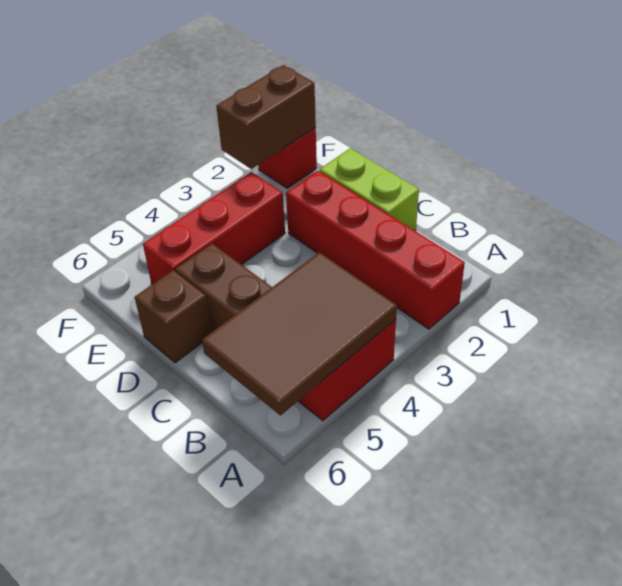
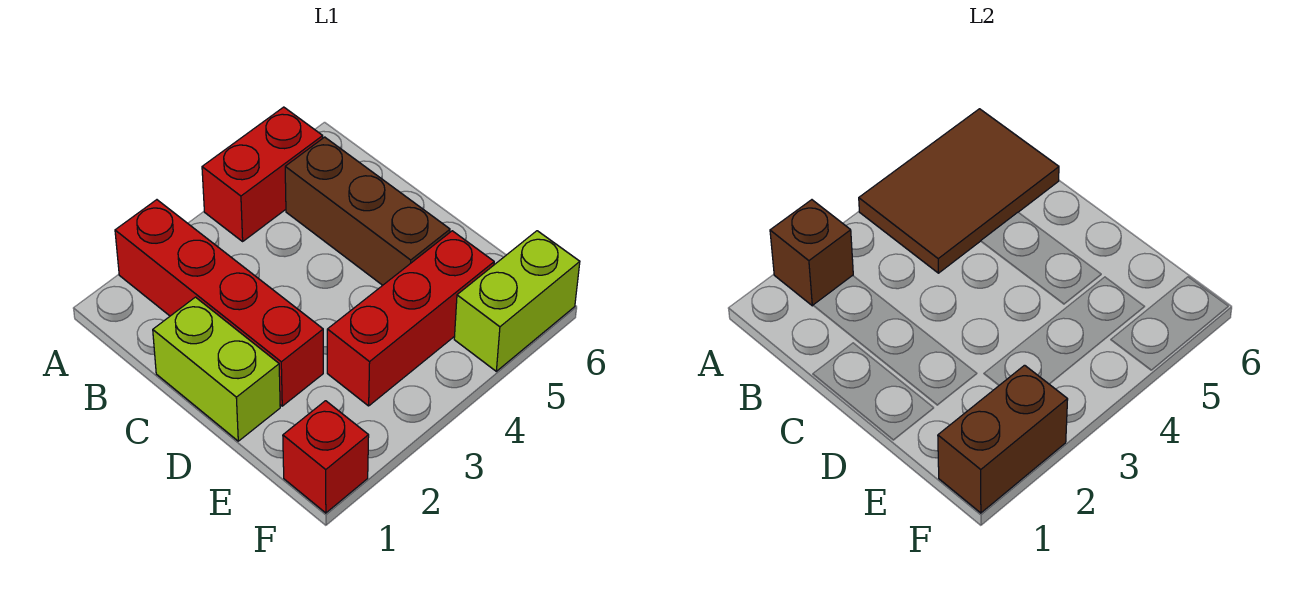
brown 1x1 brick [135,270,212,363] -> brown 1x1 brick moved to [770,200,853,306]
none -> lime 1x2 brick [454,231,580,371]

